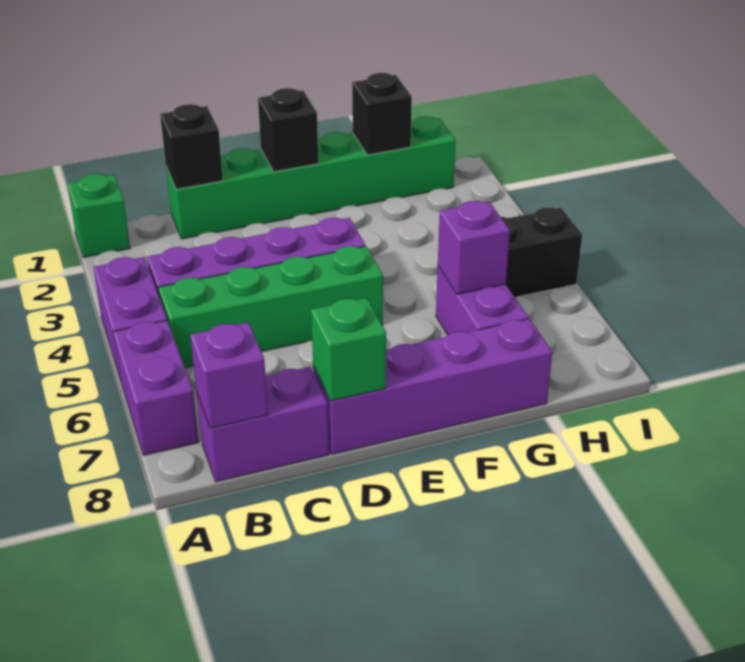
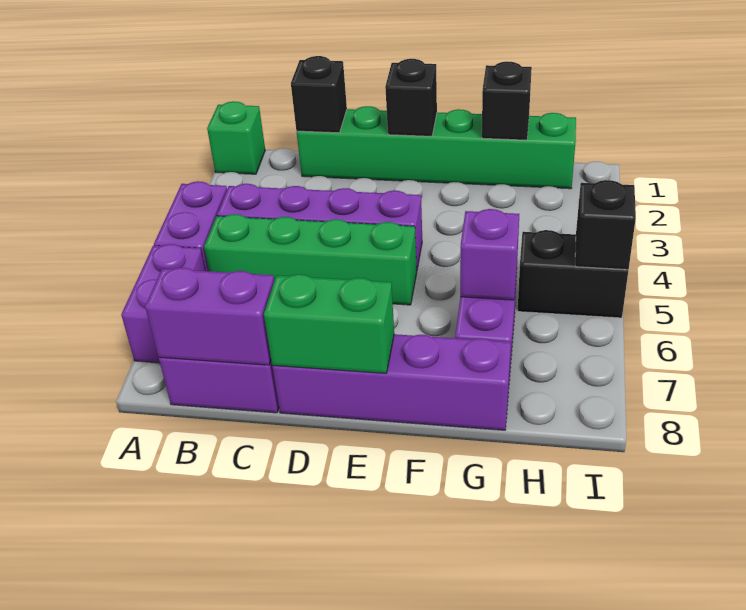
purple 1x1 brick [191,323,268,428] -> purple 1x2 brick [145,267,274,365]
green 1x1 brick [311,298,386,401] -> green 1x2 brick [264,274,394,373]
none -> black 1x1 brick [575,180,636,270]

